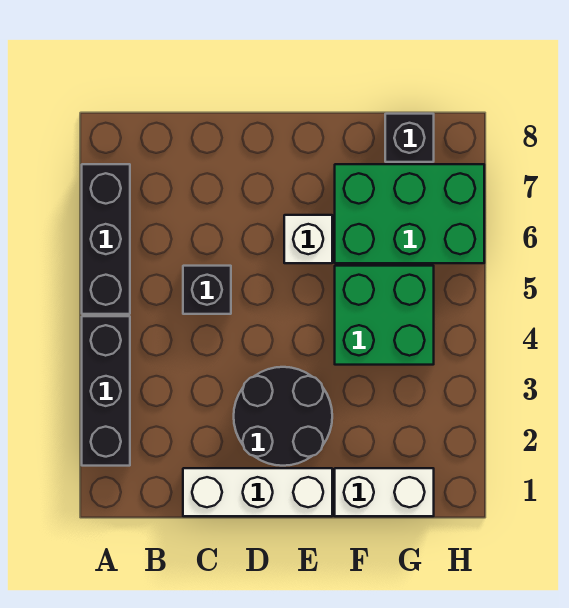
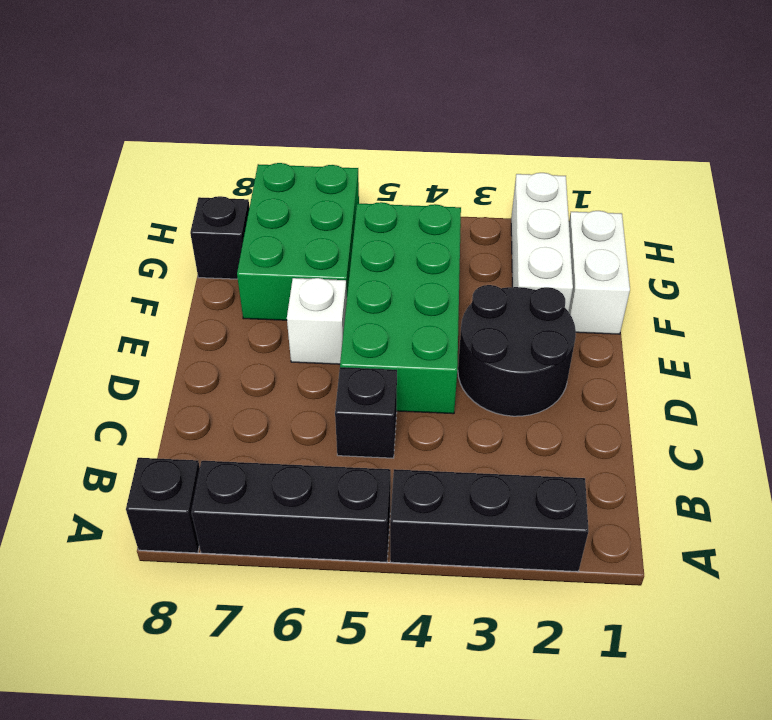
none -> black 1x1 brick [126,458,200,553]
white 1x3 brick [183,468,332,516] -> white 1x3 brick moved to [511,173,573,312]
green 2x2 brick [335,266,434,365] -> green 2x4 brick [340,202,461,414]

